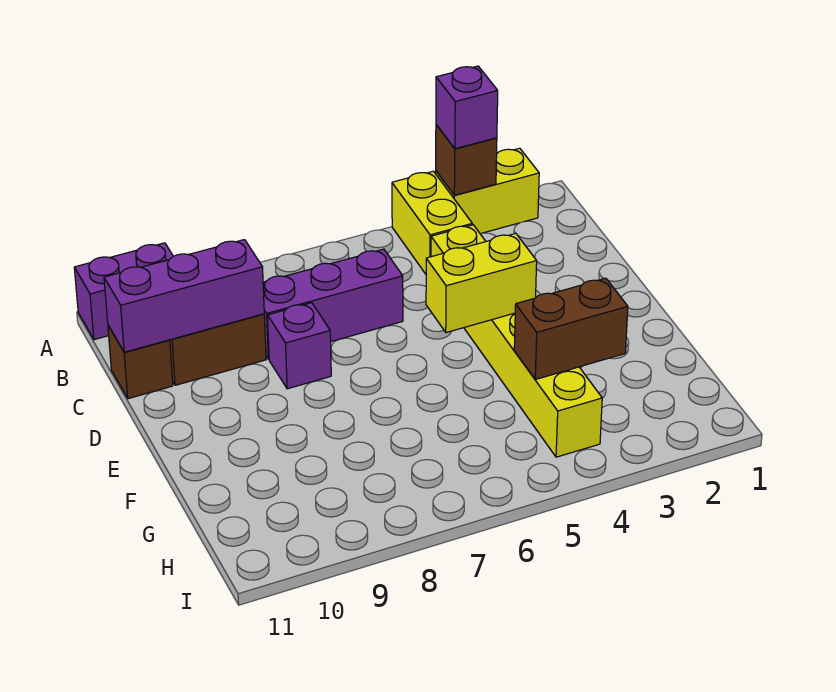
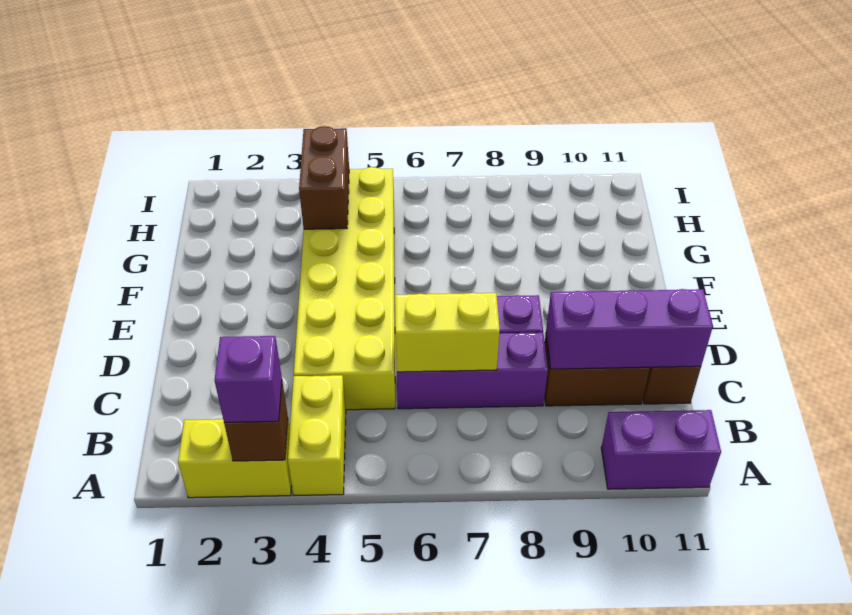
yellow 1x6 brick [431,225,602,457] -> yellow 2x6 brick [294,167,395,410]
yellow 1x2 brick [426,233,537,333] -> yellow 1x2 brick moved to [395,293,500,372]
brown 1x2 brick [514,278,628,380] -> brown 1x2 brick turned to [299,126,349,229]

